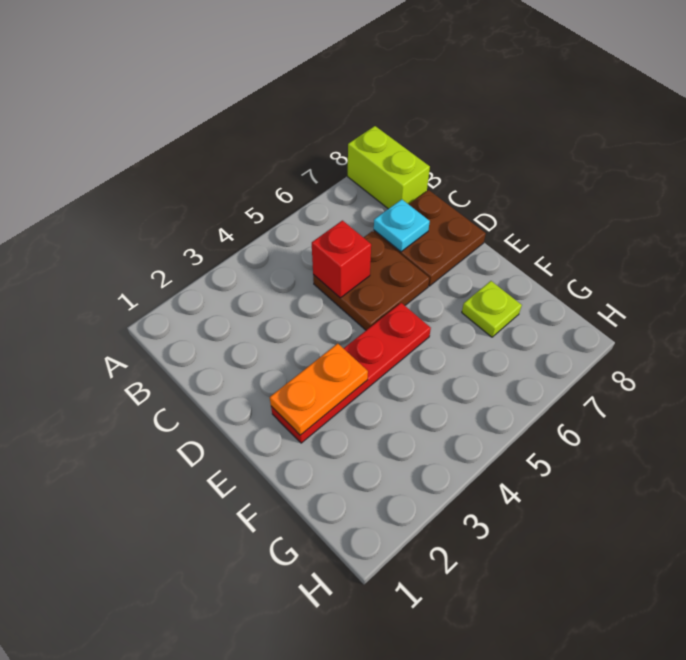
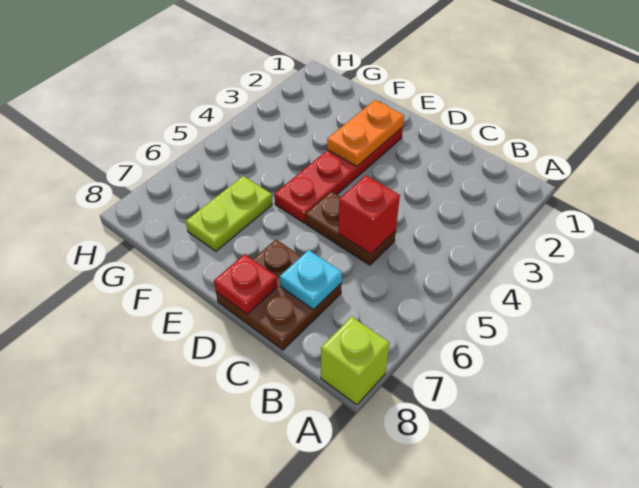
lime 1x2 brick [348,126,430,209] -> lime 1x1 brick [321,317,389,405]
brown 2x2 plate [313,231,429,330] -> brown 1x2 plate [306,191,396,265]
none -> red 1x1 plate [214,254,277,314]
lime 1x1 plate [462,281,522,337] -> lime 1x2 plate [186,176,272,251]

